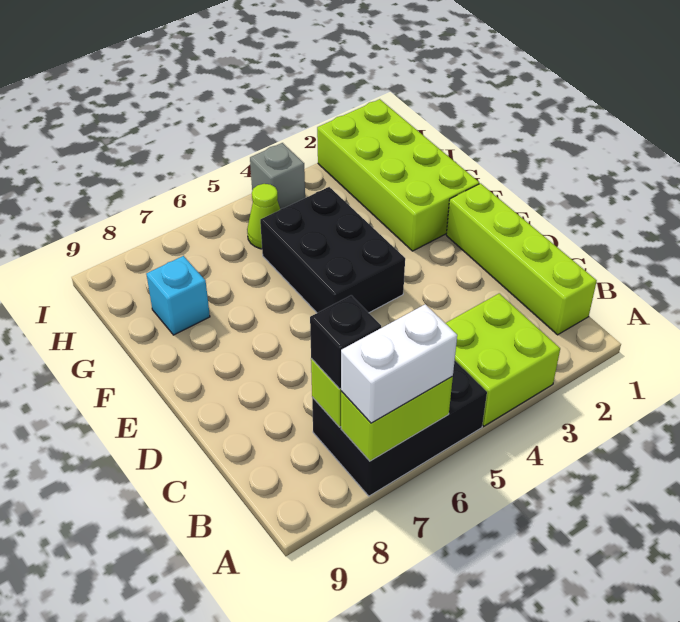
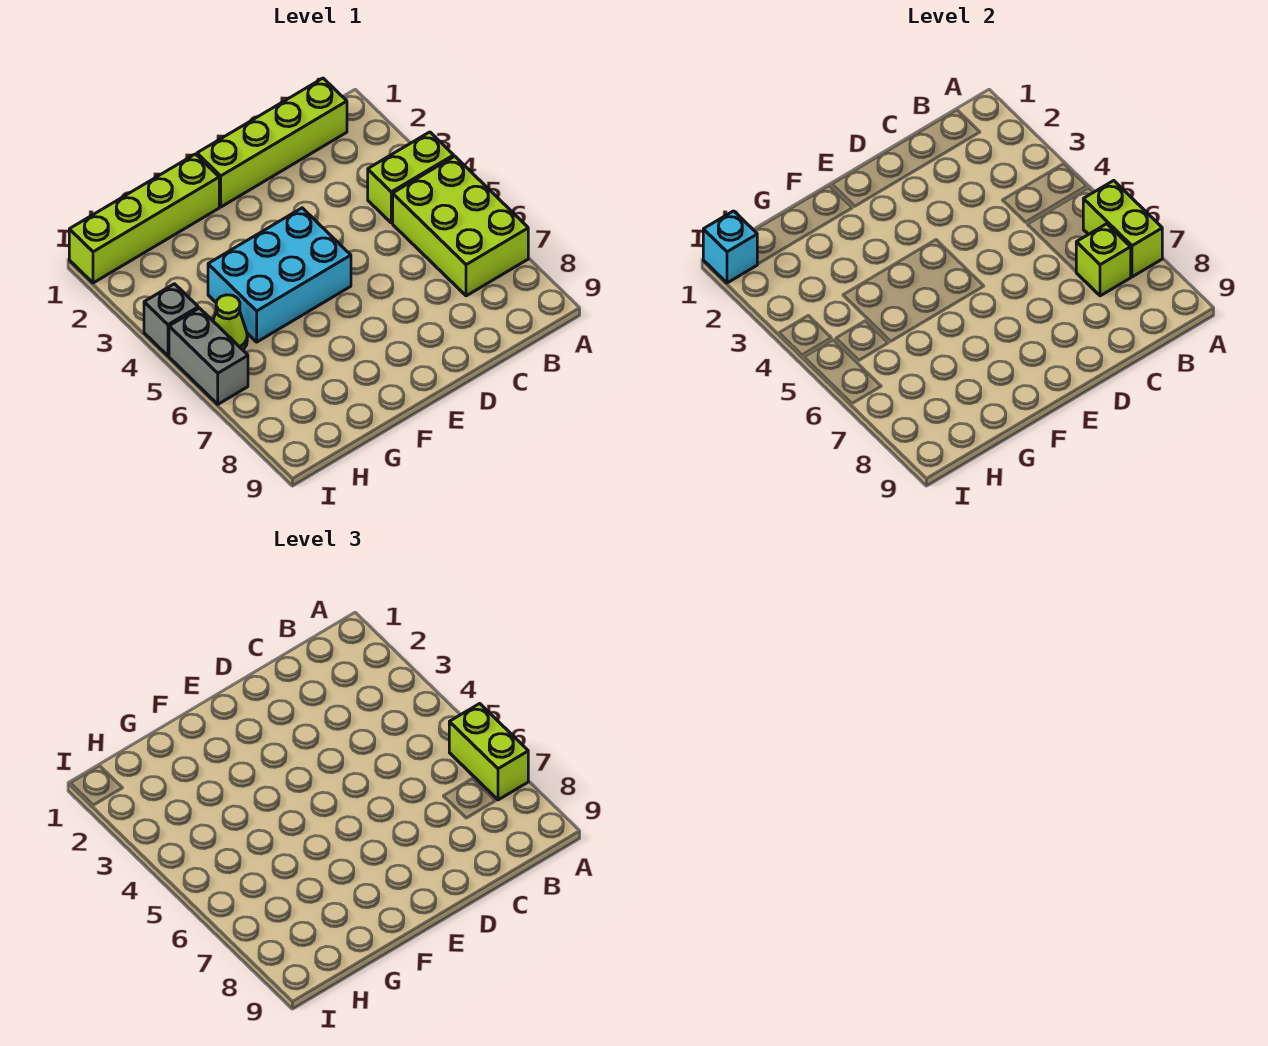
lime 2x2 brick [445,293,560,426] -> lime 1x2 brick [368,132,454,223]
black 2x3 brick [312,361,487,496] -> lime 2x3 brick [393,156,528,296]
white 1x2 brick [341,304,457,423] -> lime 1x2 brick [449,704,528,800]
black 1x1 brick [310,295,381,389] -> none
black 2x3 brick [260,187,405,313] -> cyan 2x3 brick [208,208,351,342]
lime 2x4 brick [317,99,479,251] -> lime 1x4 brick [69,154,219,283]
cyan 1x1 brick [146,256,210,335] -> cyan 1x1 brick moved to [703,211,757,283]
none -> grey 1x2 brick [169,308,248,404]

